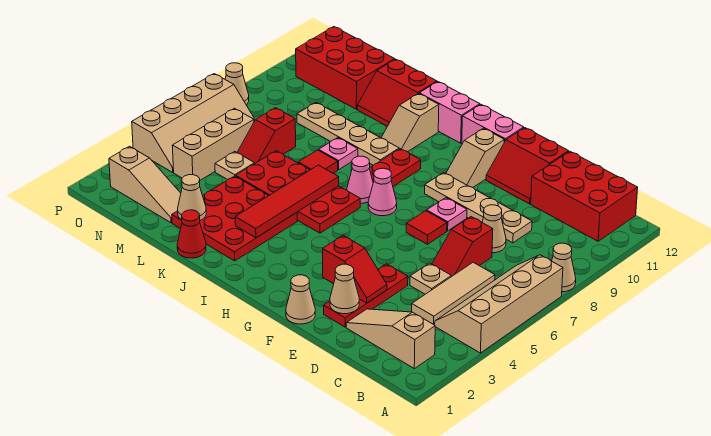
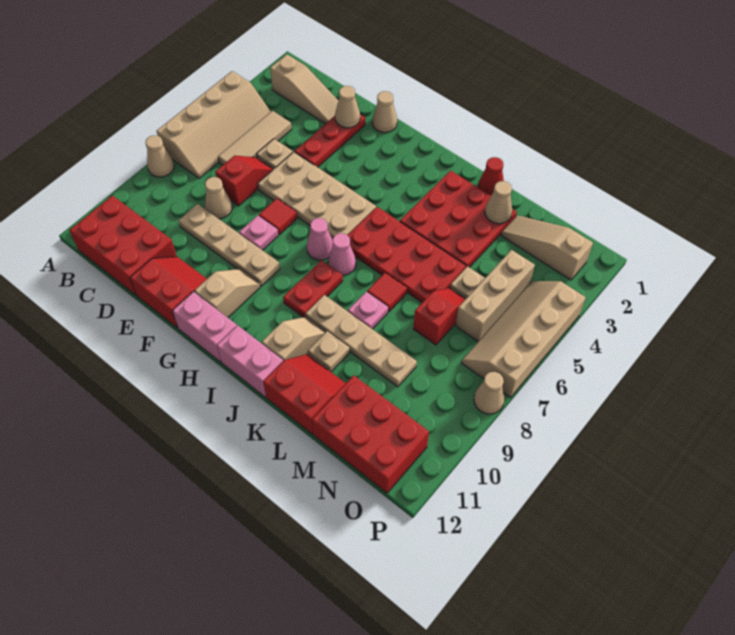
red 1x2 slope [323,236,387,303] -> none
none -> tan 2x4 plate [258,152,376,239]
red 1x4 tile [235,165,339,238] -> none
none -> tan 1x1 plate [308,331,349,372]

